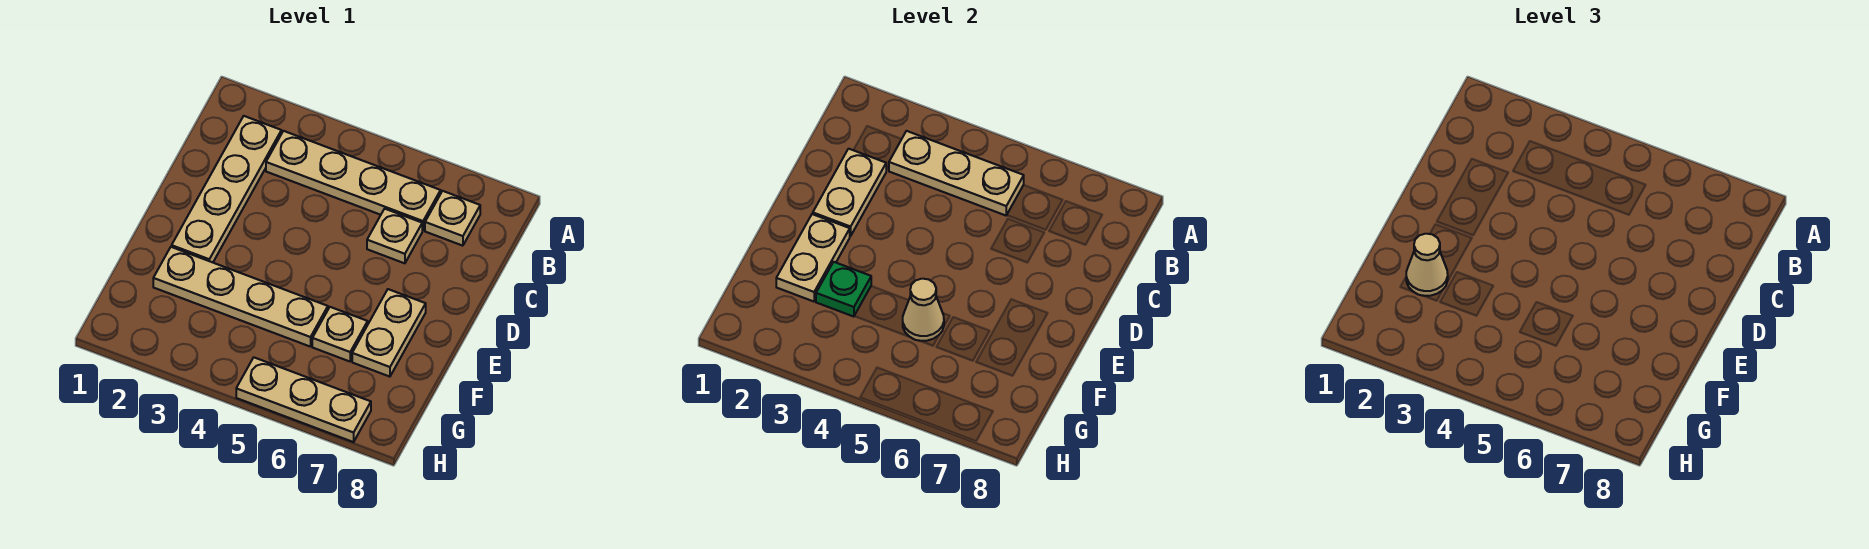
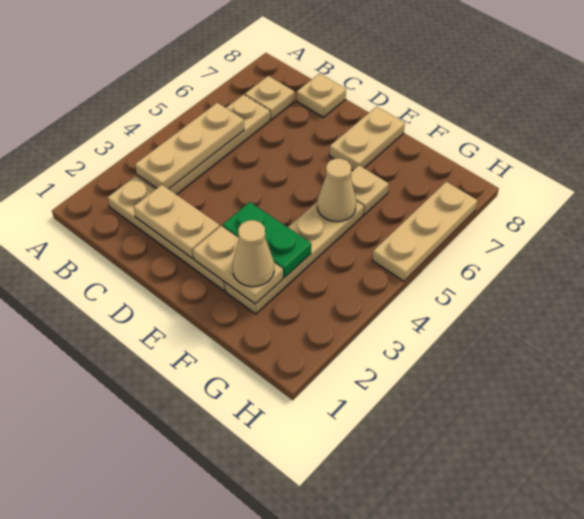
tan 1x1 plate [367,209,422,263] -> tan 1x1 plate moved to [297,74,346,117]
tan 1x2 plate [352,289,426,377] -> tan 1x2 plate turned to [330,107,405,170]
green 1x1 plate [816,262,871,317] -> green 1x2 plate [223,202,311,278]

